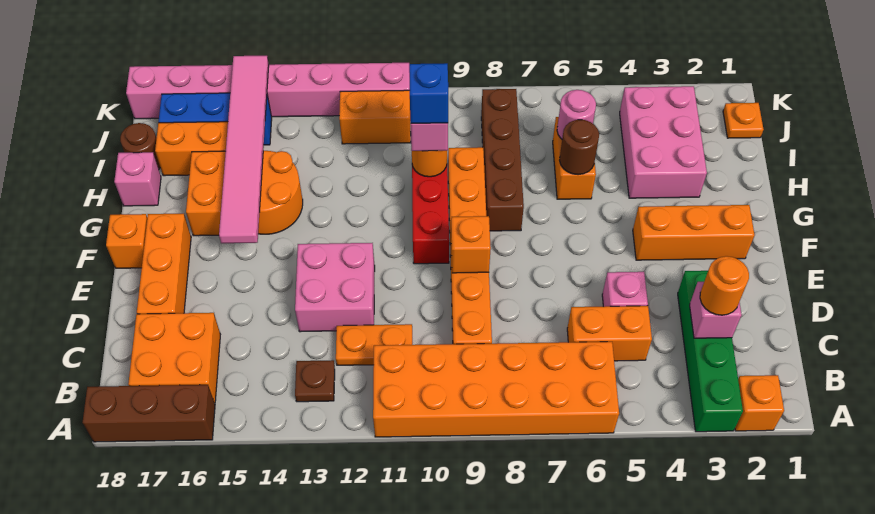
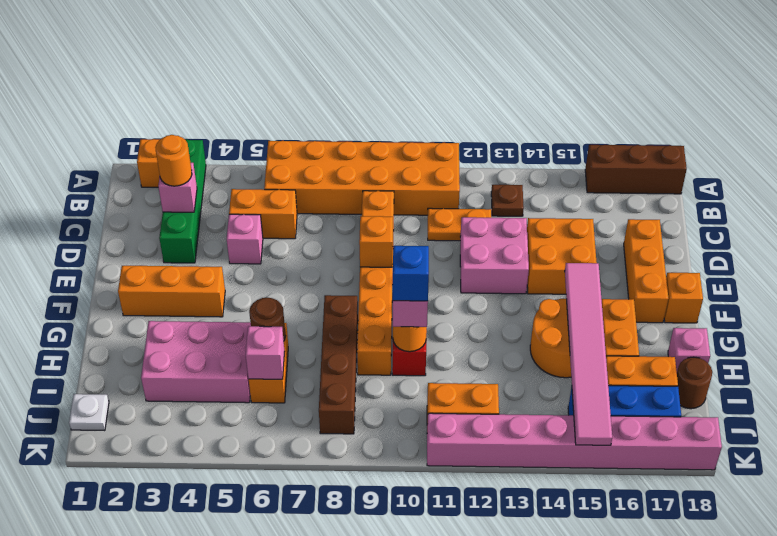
orange 2x2 brick [128,313,220,403] -> orange 2x2 brick moved to [527,218,597,294]
pink 2x3 brick [620,86,707,198] -> pink 2x3 brick turned to [141,321,251,403]
pink 1x1 round brick [557,90,596,139] -> pink 1x1 brick [246,326,285,379]
orange 1x1 plate [723,103,764,138] -> white 1x1 plate [69,394,109,431]

